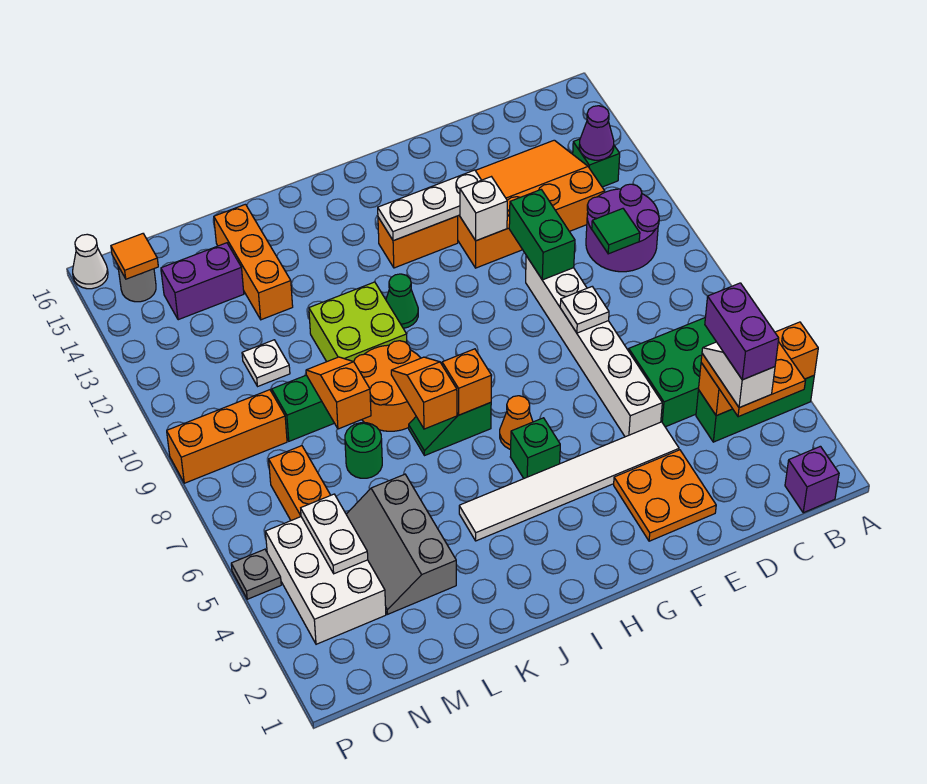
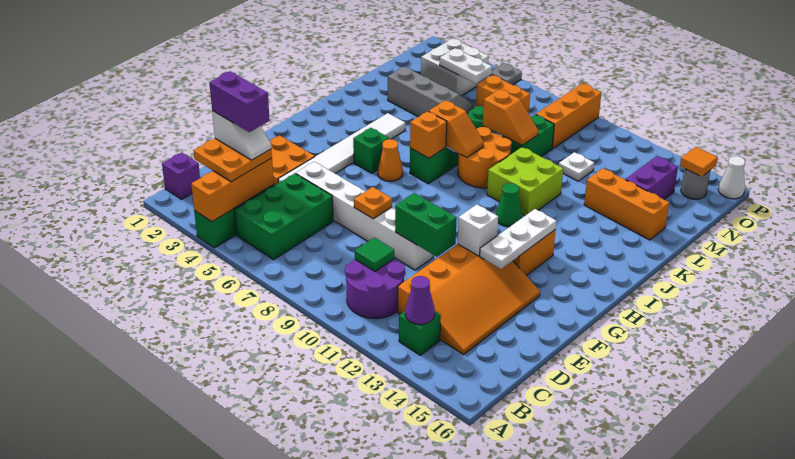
white 1x1 plate [560,287,609,333] -> orange 1x1 plate [354,187,392,219]
white 2x3 brick [265,517,386,644] -> white 2x2 brick [421,39,489,96]

